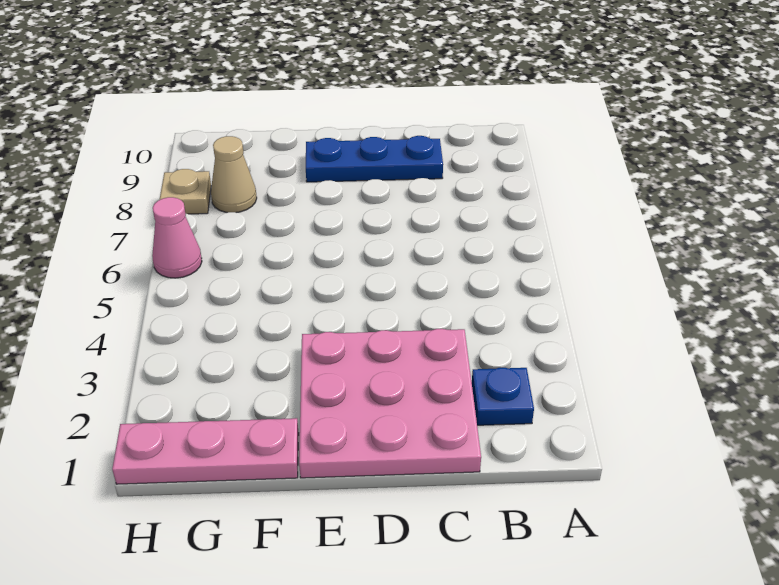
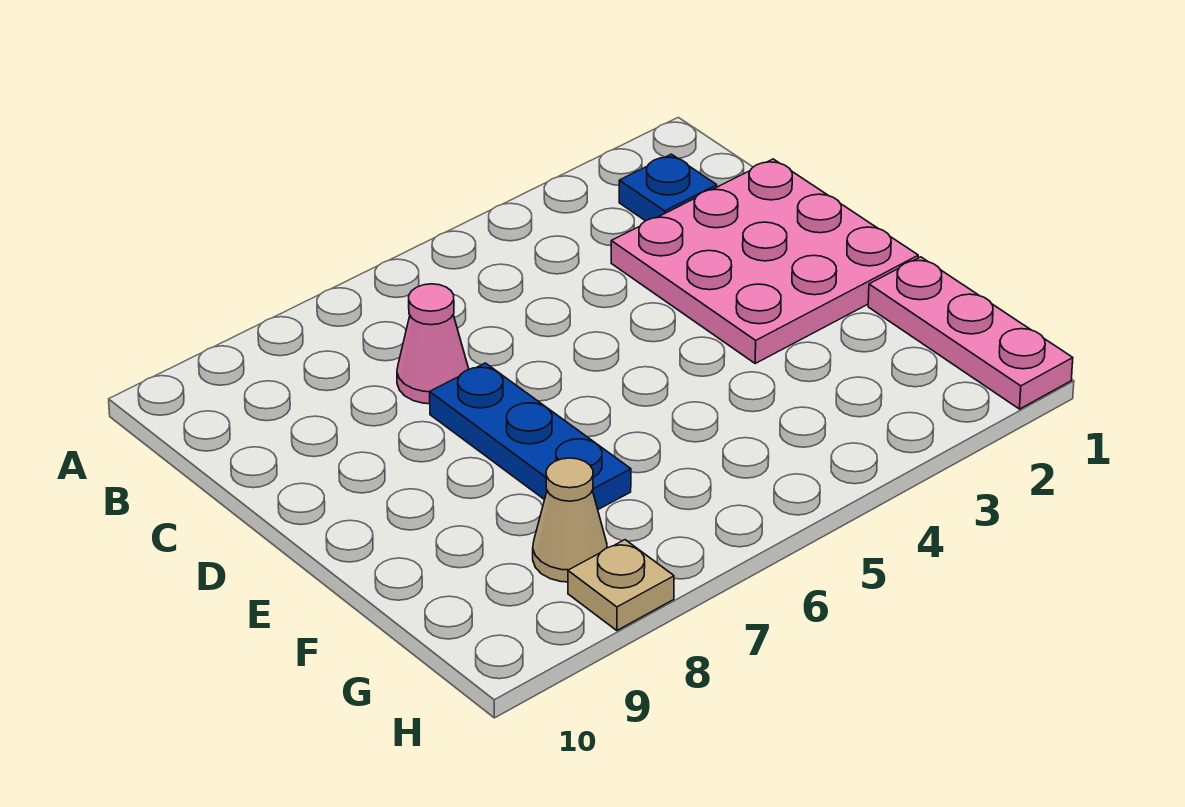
blue 1x3 plate [306,136,443,182] -> blue 1x3 plate moved to [430,363,631,509]
pink 1x1 cone [152,197,202,278] -> pink 1x1 cone moved to [397,284,469,404]

